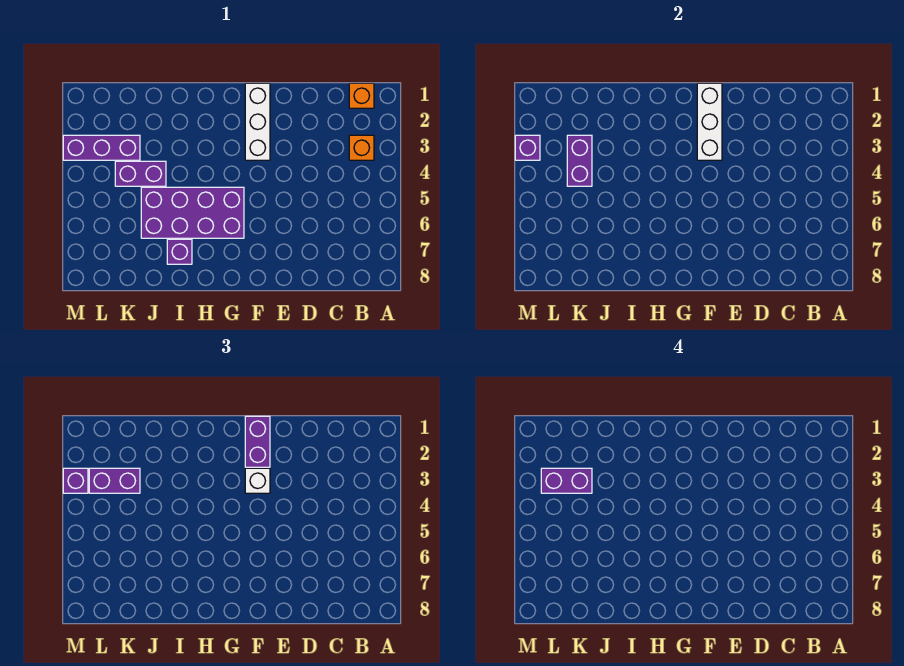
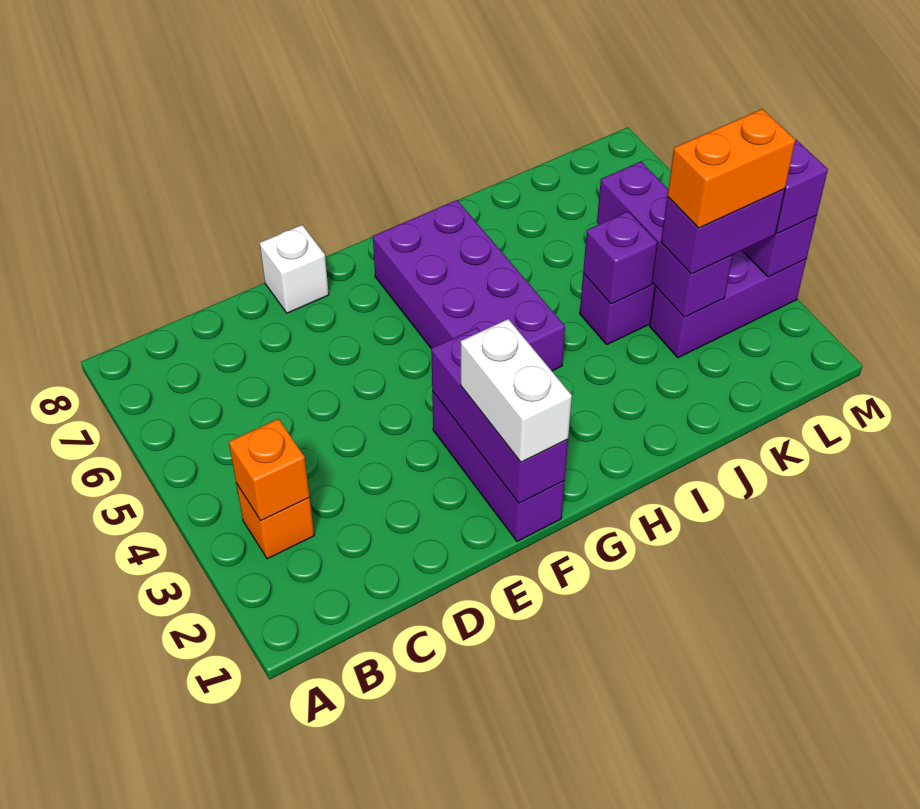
orange 1x1 brick [349,83,374,108] -> orange 1x1 brick moved to [229,419,310,520]
white 1x3 brick [245,83,270,160] -> purple 1x3 brick [432,391,565,542]
white 1x3 brick [697,83,722,160] -> purple 1x3 brick [431,328,568,503]
purple 1x2 brick [245,416,270,467] -> white 1x2 brick [461,319,572,462]
white 1x1 brick [245,468,270,493] -> white 1x1 brick moved to [260,225,329,313]
purple 2x4 brick [141,187,244,238] -> purple 2x4 brick turned to [373,200,565,371]
purple 1x1 brick [167,239,192,264] -> purple 1x1 brick moved to [583,211,657,304]
purple 1x2 brick [567,135,592,186] -> purple 1x3 brick [597,161,732,317]
purple 1x2 brick [541,468,592,493] -> orange 1x2 brick [668,109,795,228]

